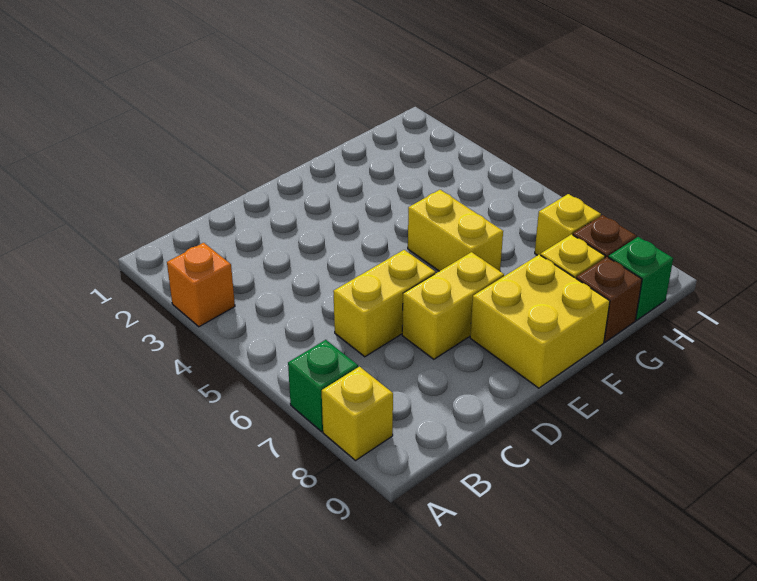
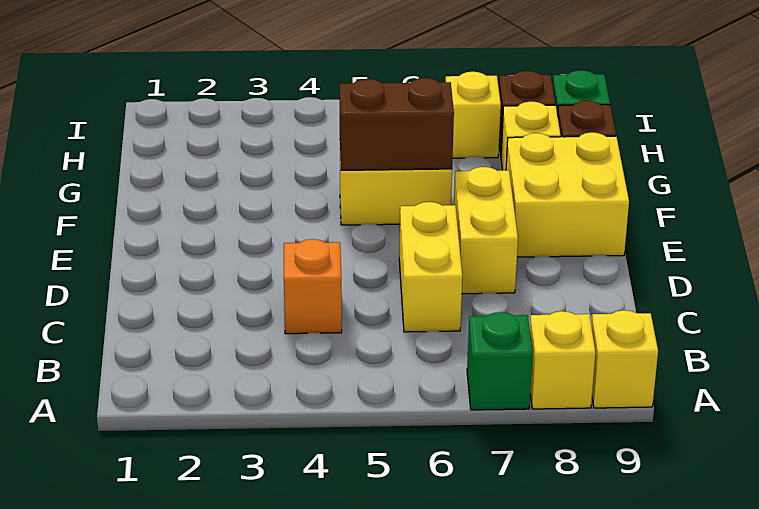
orange 1x1 brick [167,243,235,327] -> orange 1x1 brick moved to [284,239,342,334]
none -> yellow 1x1 brick [591,310,658,408]
none -> brown 1x2 brick [340,78,454,170]

